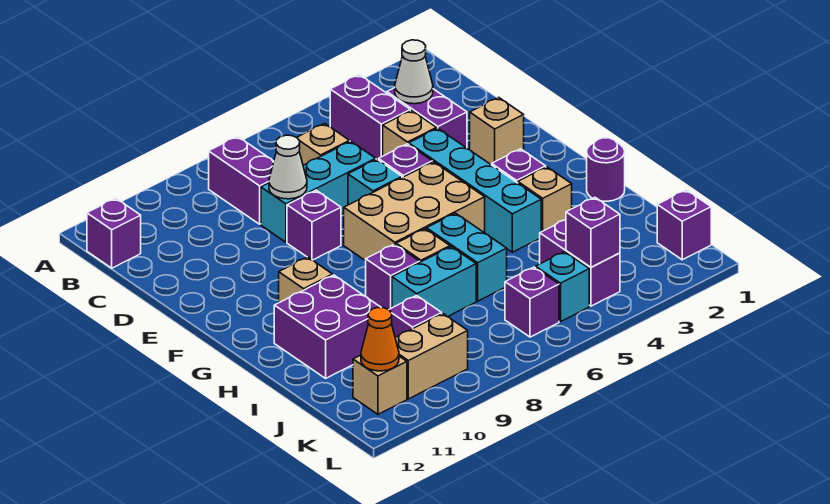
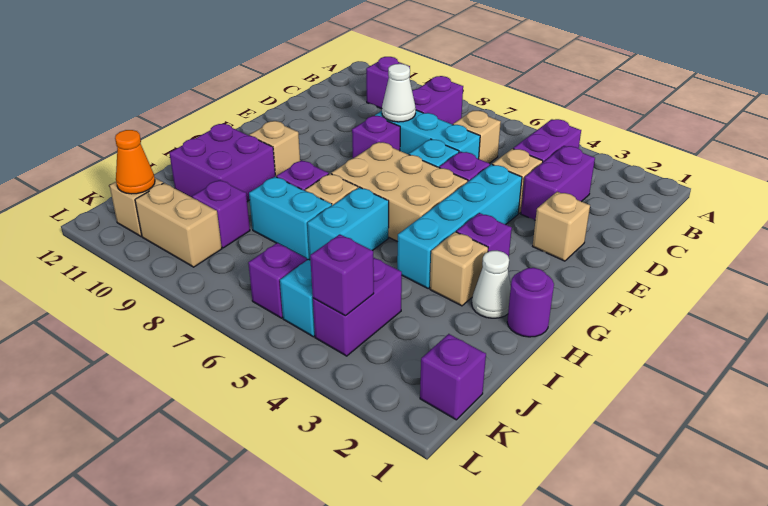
purple 1x1 brick [87,198,141,268] -> purple 1x1 brick moved to [366,57,410,109]
white 1x1 cone [395,40,433,104] -> white 1x1 cone moved to [472,251,511,318]

